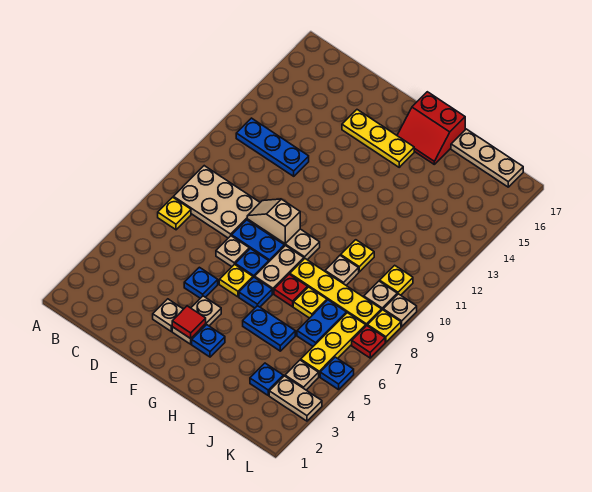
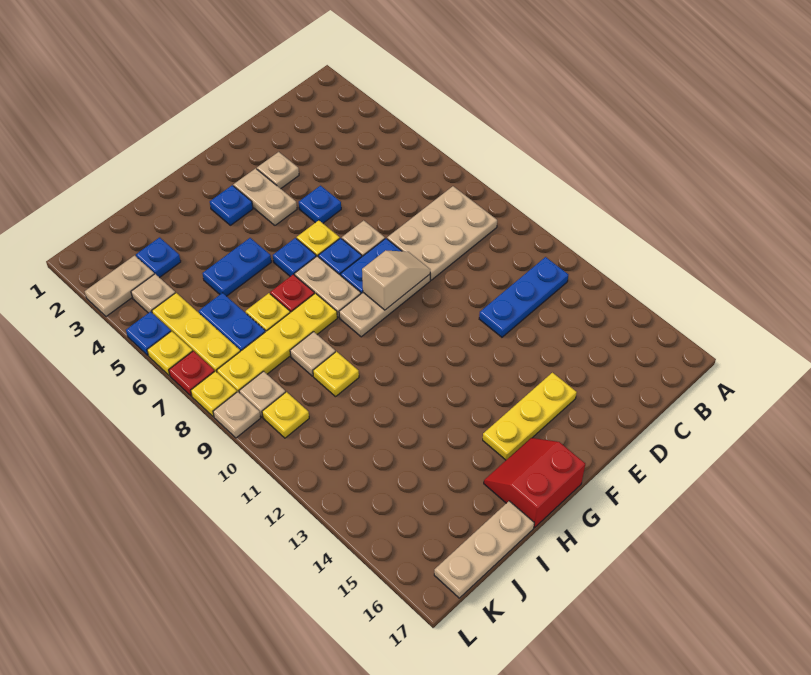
yellow 1x1 plate [158,197,191,230] -> yellow 1x1 plate moved to [147,331,193,376]
red 1x1 tile [172,306,206,339] -> none

